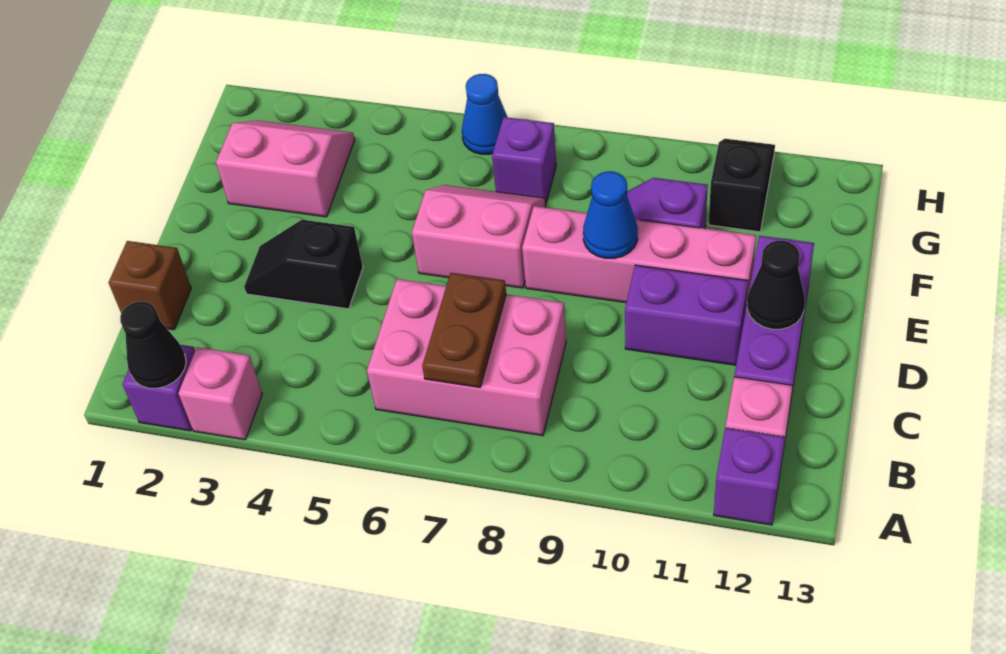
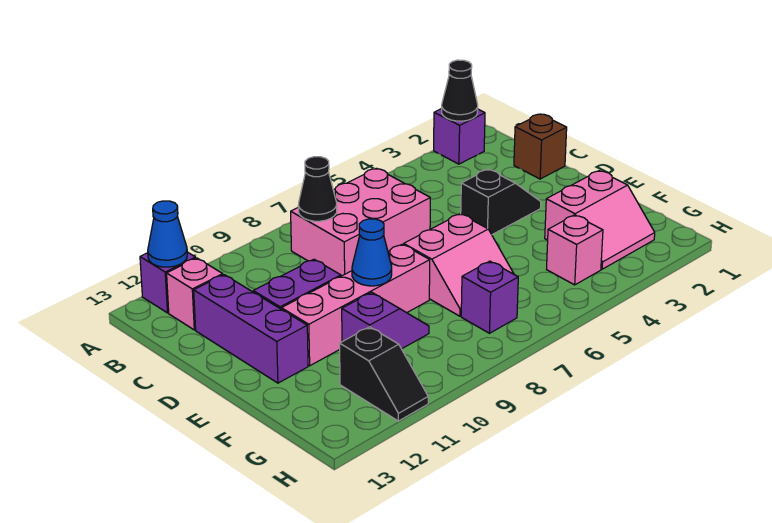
pink 1x1 brick [178,347,262,440] -> pink 1x1 brick moved to [547,215,603,285]
brown 1x2 plate [422,273,506,387] -> none
black 1x1 cone [747,241,805,329] -> black 1x1 cone moved to [298,157,337,221]
blue 1x1 cone [462,74,507,154] -> blue 1x1 cone moved to [148,201,187,267]

